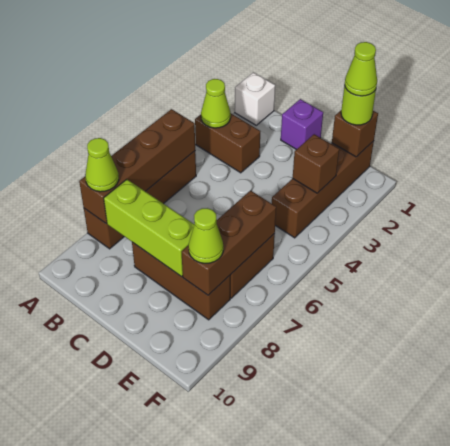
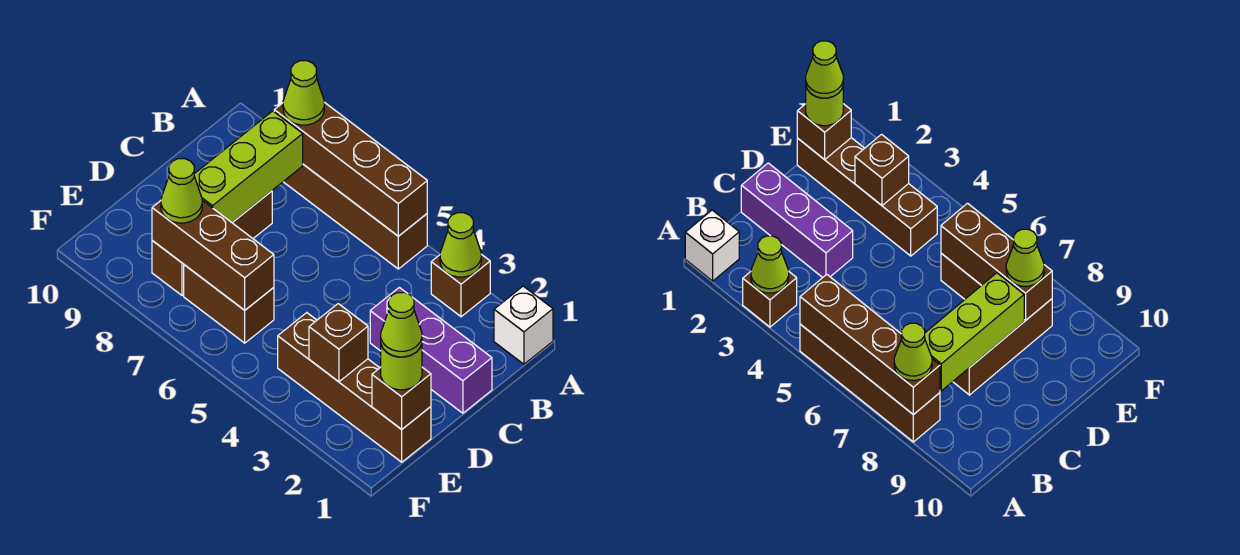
brown 1x2 brick [195,113,260,173] -> brown 1x1 brick [431,254,490,317]
purple 1x1 brick [281,99,323,150] -> purple 1x3 brick [370,287,492,413]

